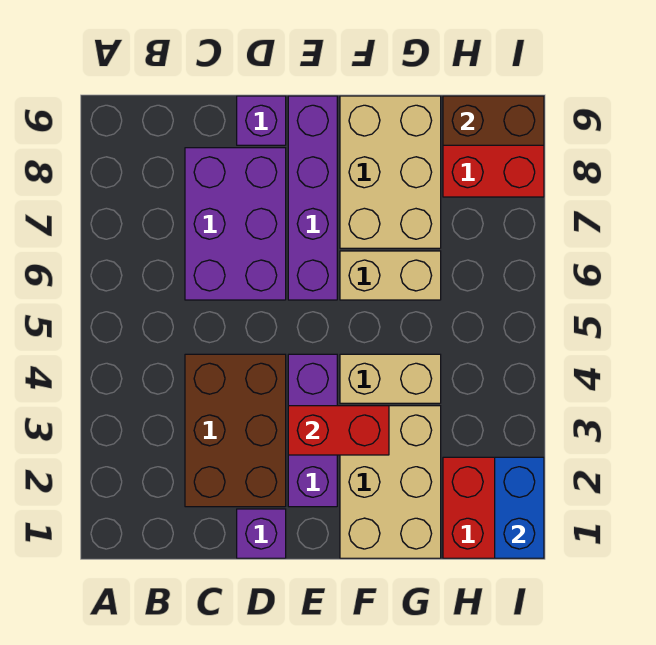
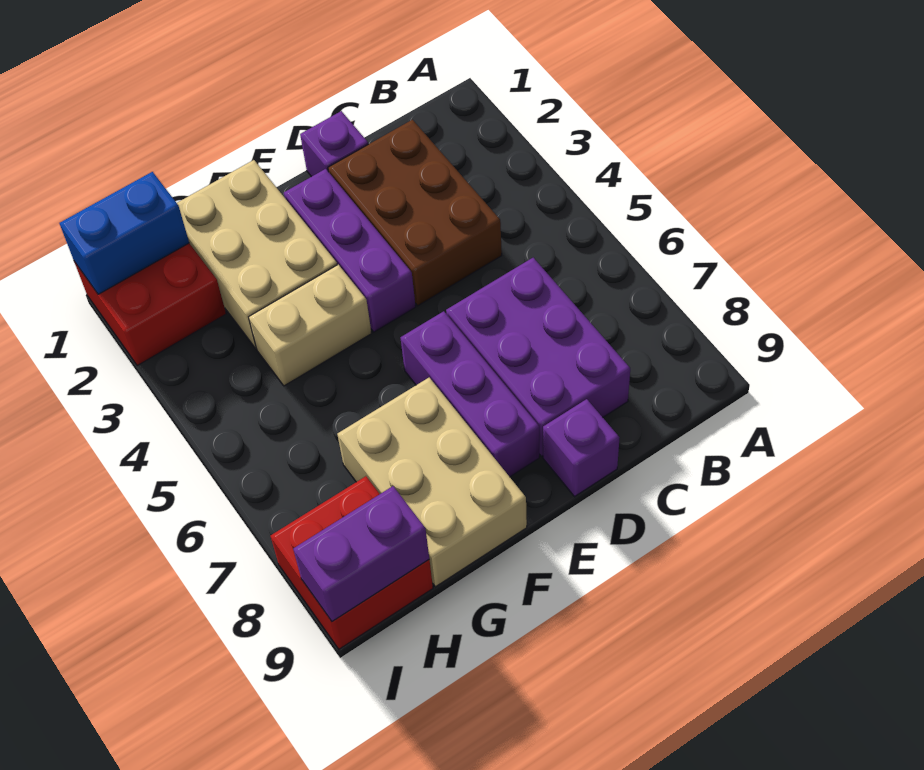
red 1x2 brick [288,406,389,455] -> none
purple 1x4 brick [288,96,337,300] -> purple 1x3 brick [401,311,539,477]
tan 1x2 brick [340,251,441,300] -> none
brown 1x2 brick [443,96,544,145] -> purple 1x2 brick [293,486,429,622]
blue 1x2 brick [495,457,544,558] -> blue 1x2 brick turned to [59,172,189,294]

